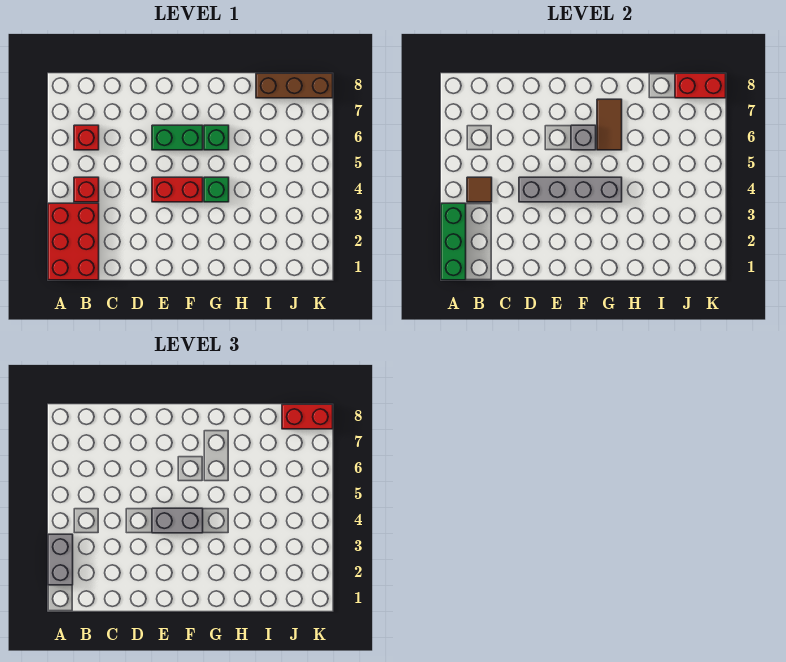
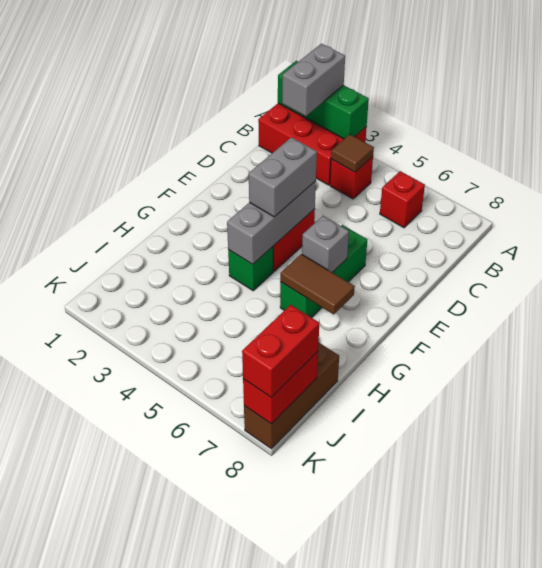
grey 1x2 brick [48,534,73,585] -> grey 1x2 brick turned to [282,44,345,116]
grey 1x4 brick [519,177,622,202] -> grey 1x3 brick [227,181,316,264]

